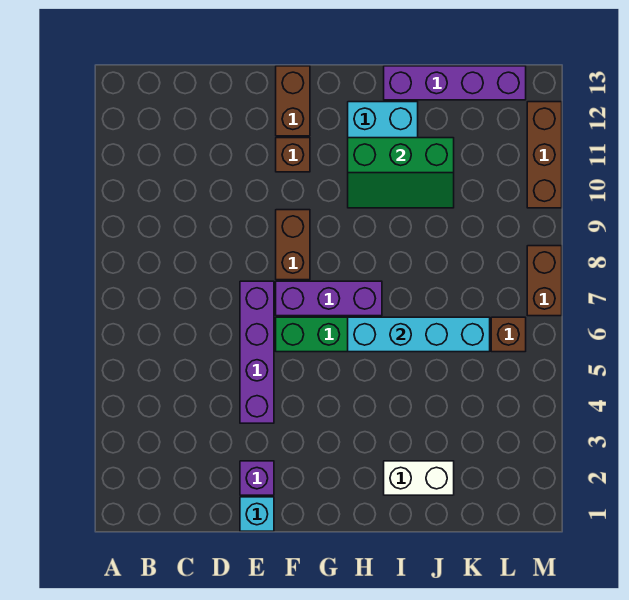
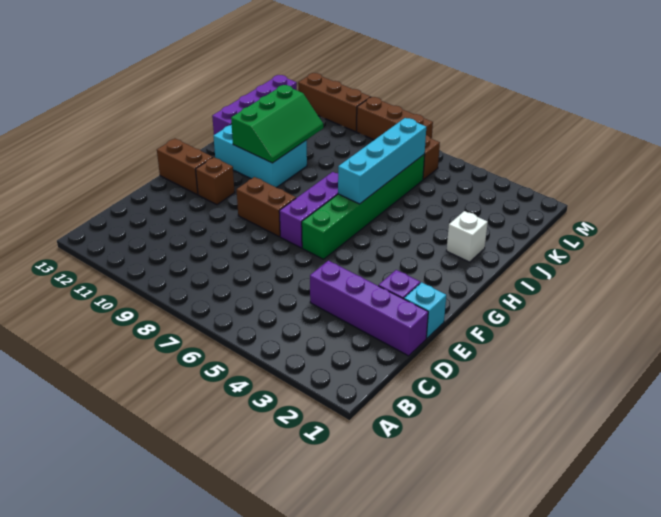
purple 1x4 brick [240,281,274,423] -> purple 1x4 brick moved to [310,261,428,356]
white 1x2 brick [384,461,454,495] -> white 1x1 brick [447,211,488,262]
brown 1x2 brick [527,246,562,316] -> brown 1x3 brick [357,97,433,140]

